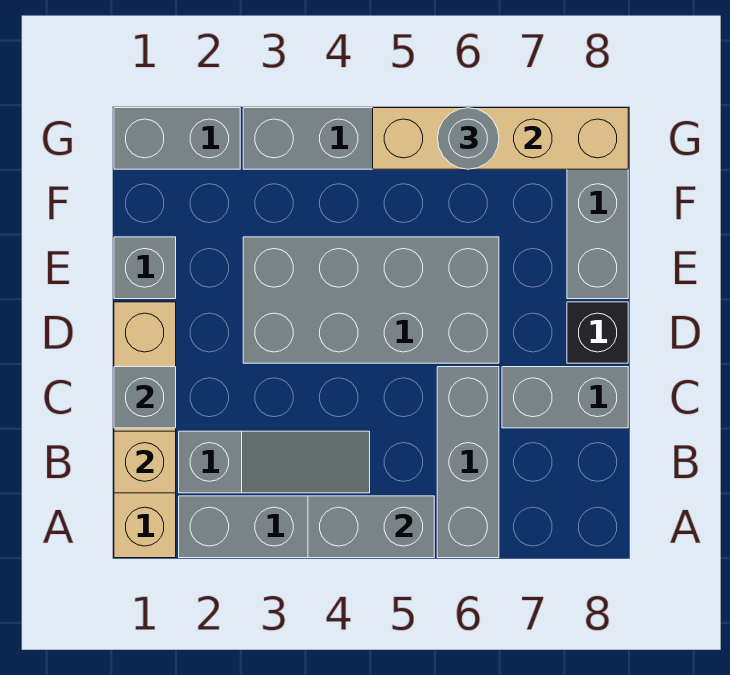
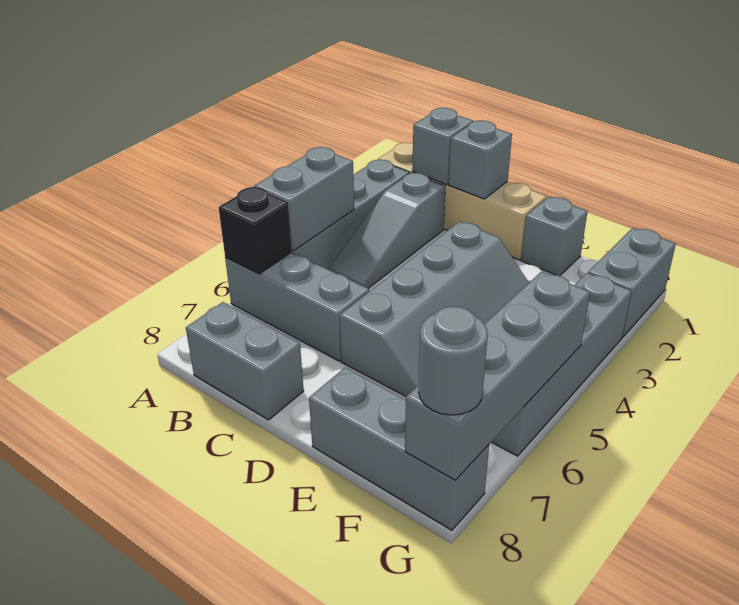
tan 1x1 brick [114,431,176,493] -> grey 1x1 brick [412,108,473,184]
grey 1x2 brick [502,367,628,428] -> grey 1x2 brick turned to [186,302,304,420]
grey 2x4 brick [243,237,499,363] -> grey 2x4 slope [340,222,529,397]
black 1x1 brick [567,302,628,363] -> black 1x1 brick moved to [219,187,292,274]
tan 1x4 brick [373,108,628,169] -> grey 1x4 brick [405,272,590,480]
grey 1x1 round brick [437,108,499,169] -> grey 1x1 round brick moved to [419,307,488,415]

